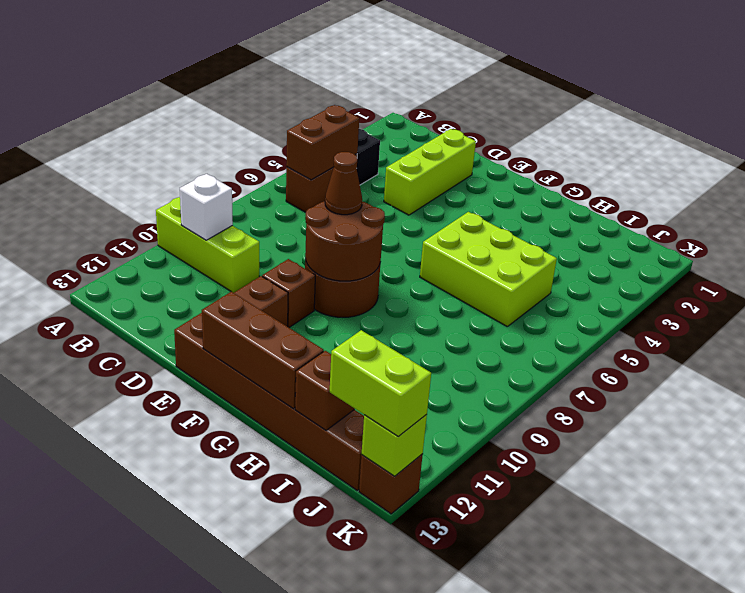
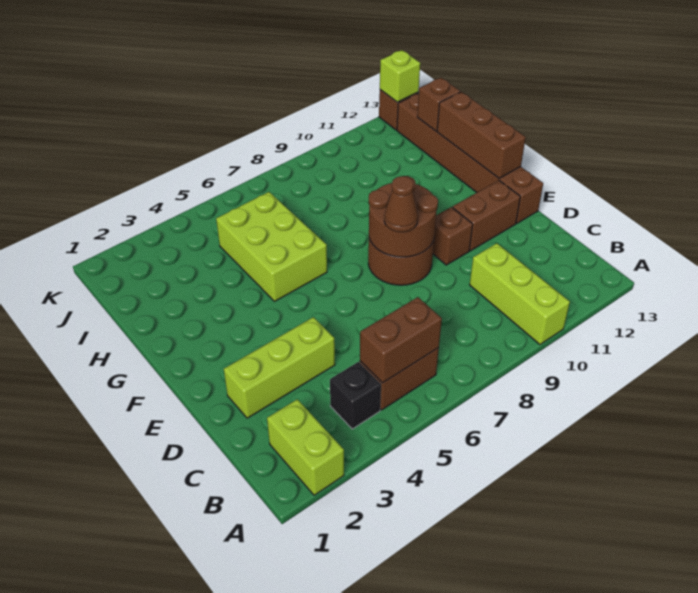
white 1x1 brick [180,174,233,240] -> none
lime 1x2 brick [330,330,431,437] -> lime 1x2 brick moved to [267,399,344,495]

